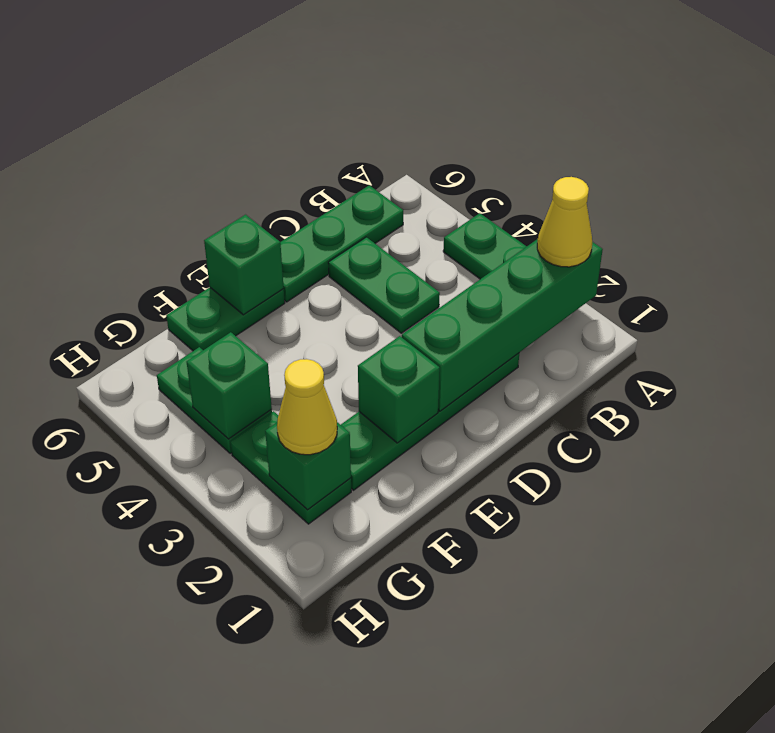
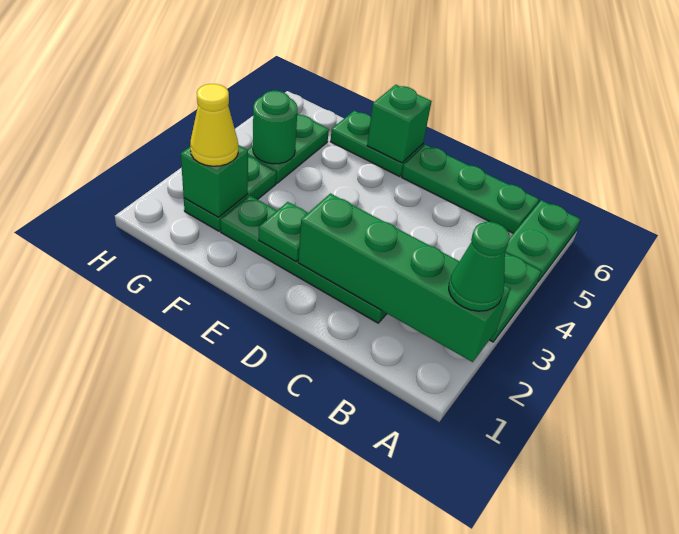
yellow 1x1 cone [537,177,592,267] -> green 1x1 cone [449,222,510,311]
green 1x2 plate [328,237,440,333] -> green 1x2 plate moved to [505,200,580,282]
green 1x1 brick [358,336,440,443] -> green 1x1 plate [259,202,308,262]
green 1x1 brick [187,332,272,439] -> green 1x1 round brick [253,91,298,164]

